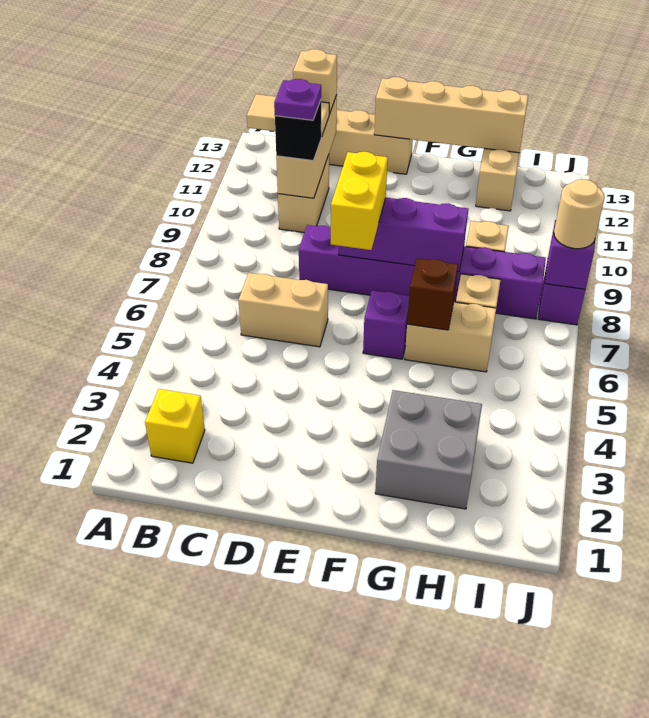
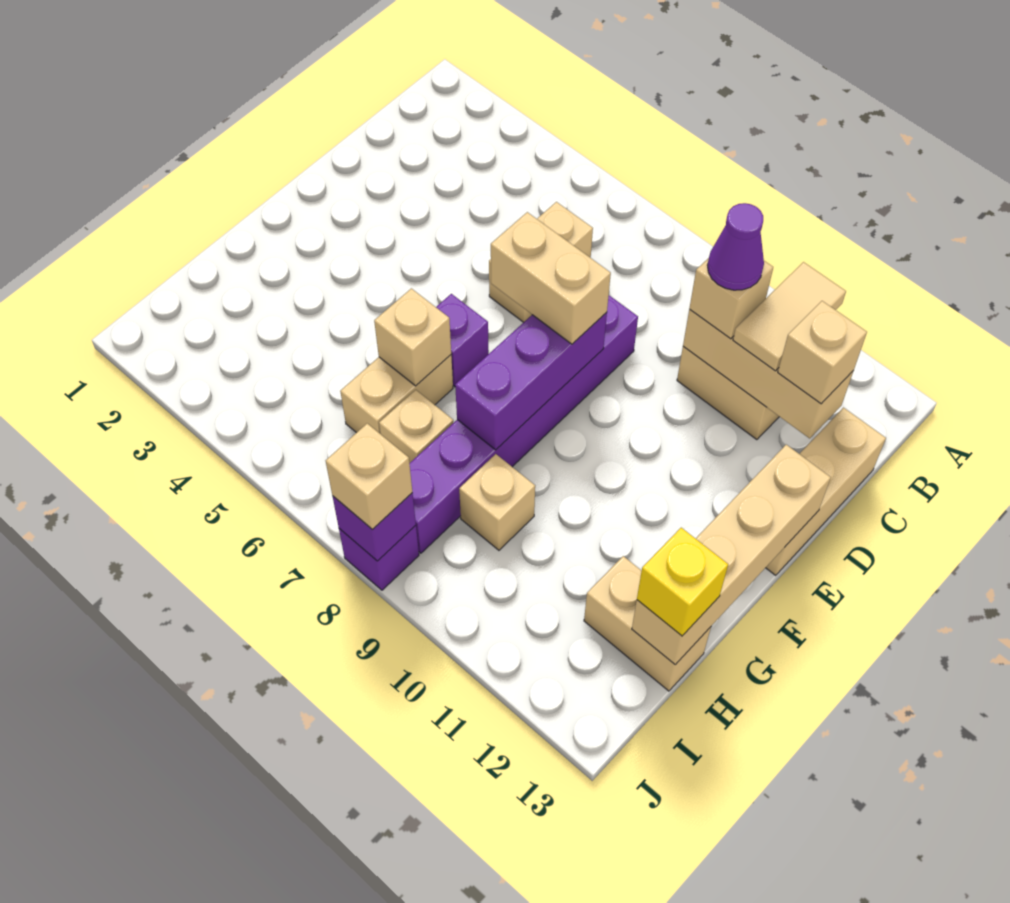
yellow 1x1 brick [145,389,205,463] -> yellow 1x1 brick moved to [637,528,728,636]
black 1x1 brick [275,100,321,161] -> tan 1x1 brick [689,258,773,339]
purple 1x1 plate [274,79,321,120] -> purple 1x1 cone [707,203,764,290]
yellow 1x2 brick [331,152,388,250] -> tan 1x2 brick [491,212,611,344]
grey 2x2 brick [375,390,482,509] -> none
brown 1x1 brick [407,258,458,330] -> tan 1x1 brick [374,288,451,386]
tan 1x1 round brick [554,179,605,249] -> tan 1x1 brick [326,423,412,530]

